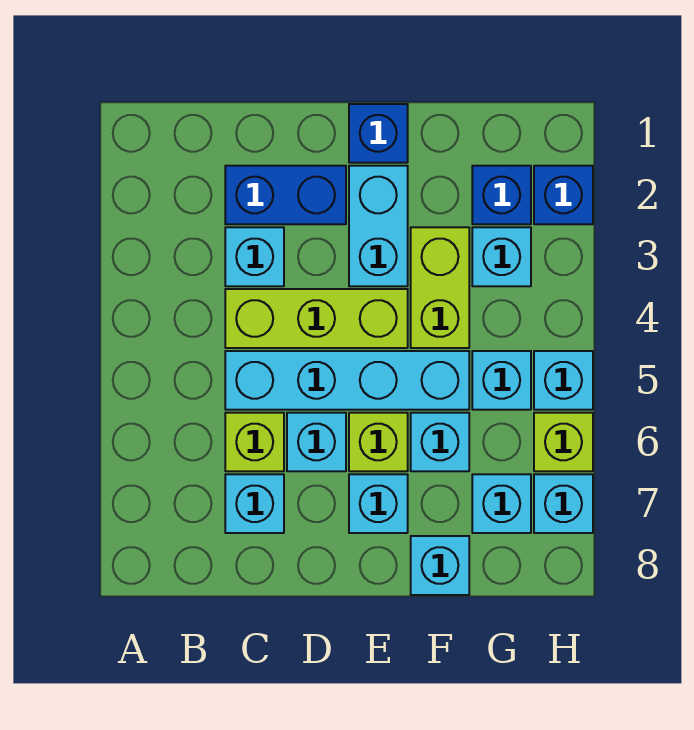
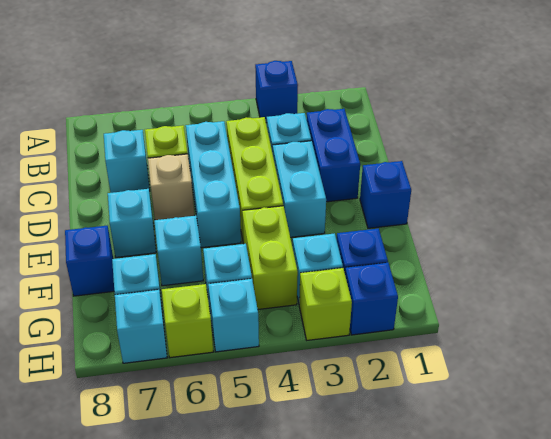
none -> blue 1x1 brick [255,61,298,123]
cyan 1x4 brick [225,351,469,410] -> cyan 1x3 brick [186,121,241,248]
cyan 1x1 brick [287,413,346,471] -> tan 1x1 brick [148,154,194,220]
cyan 1x2 brick [349,166,408,286] -> cyan 1x2 brick turned to [273,141,326,237]
lime 1x1 brick [349,413,408,471] -> lime 1x1 brick moved to [299,268,352,340]
lime 1x2 brick [411,227,469,348] -> lime 1x2 brick turned to [242,206,298,309]
cyan 1x1 brick [411,536,469,595] -> blue 1x1 brick [65,226,114,296]

